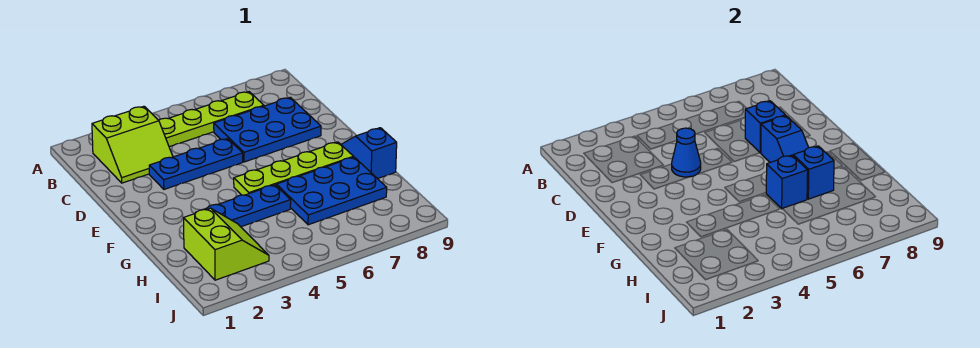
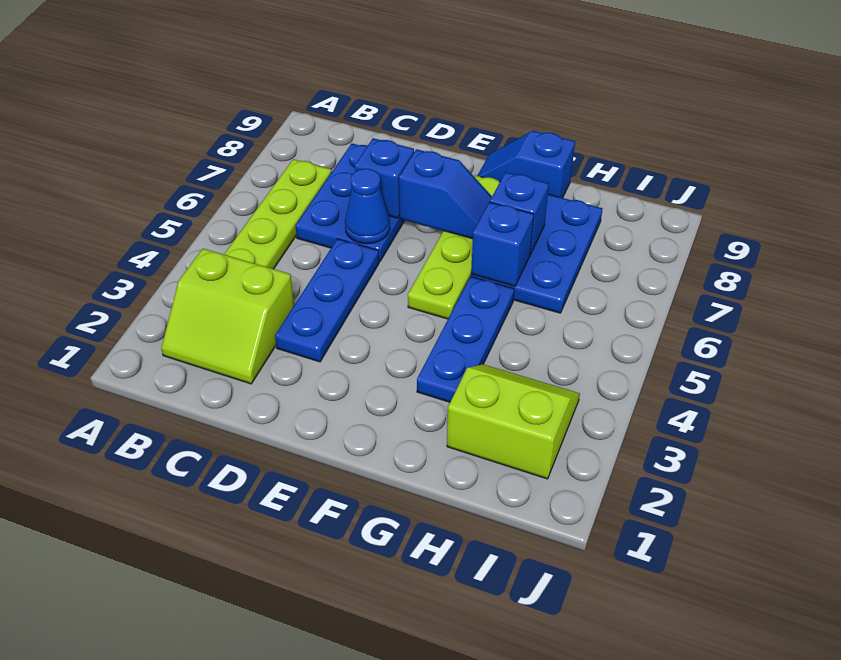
lime 2x2 slope [92,106,173,183] -> lime 2x2 slope turned to [161,249,294,384]
blue 1x1 cone [672,128,701,177] -> blue 1x1 cone moved to [345,169,390,244]

